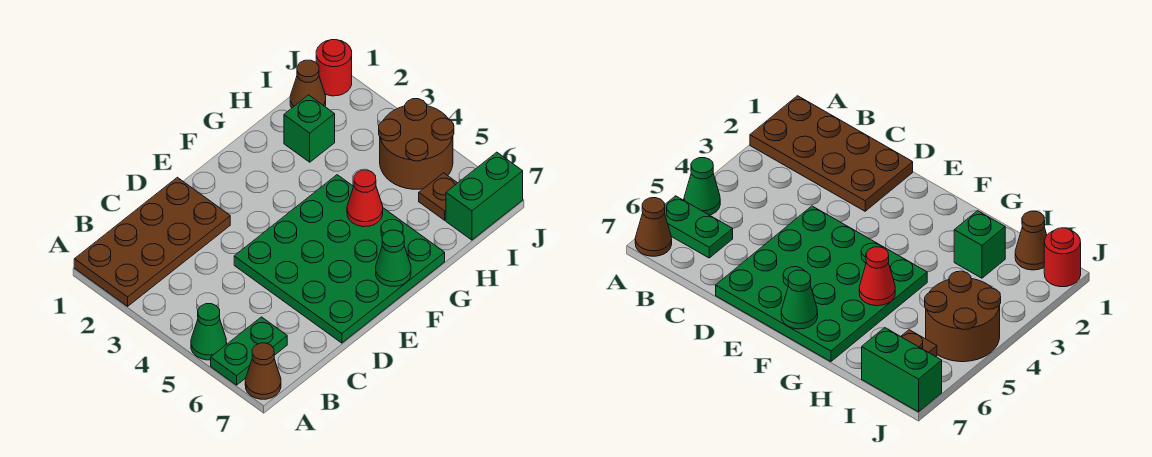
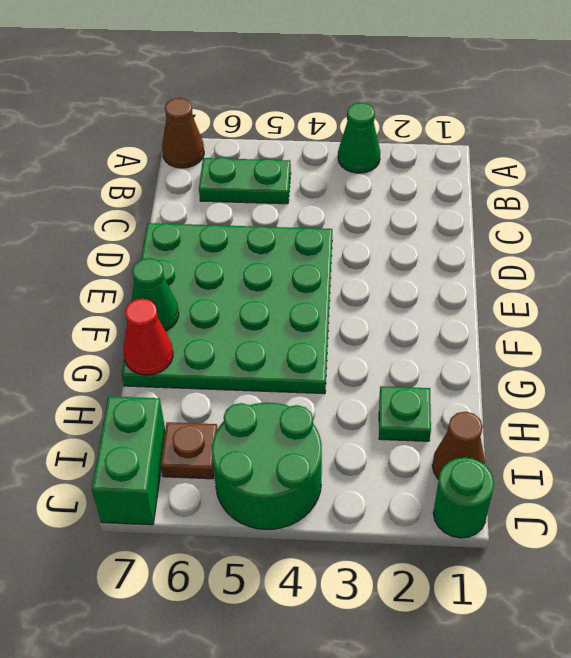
brown 2x4 plate [74,177,230,306] -> none
green 1x1 cone [191,304,227,360] -> green 1x1 cone moved to [338,103,380,173]
green 1x2 plate [211,317,287,385] -> green 1x2 plate turned to [199,157,291,204]
red 1x1 cone [347,170,383,227] -> red 1x1 cone moved to [124,299,173,375]
green 1x1 brick [284,95,335,162] -> green 1x1 plate [379,386,431,441]
brown 2x2 round brick [379,99,454,189] -> green 2x2 round brick [212,403,322,530]
red 1x1 round brick [316,40,352,96] -> green 1x1 round brick [433,458,494,538]

